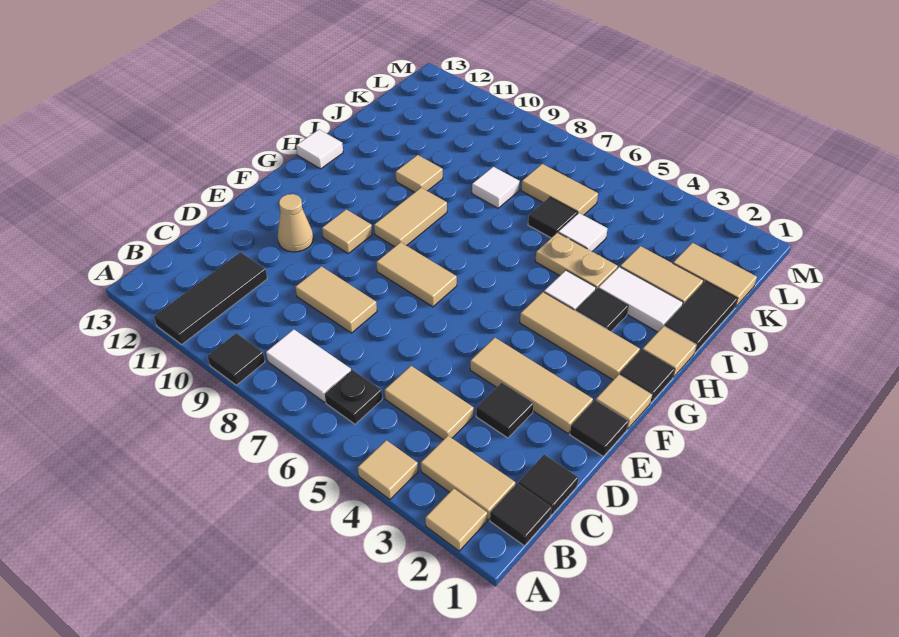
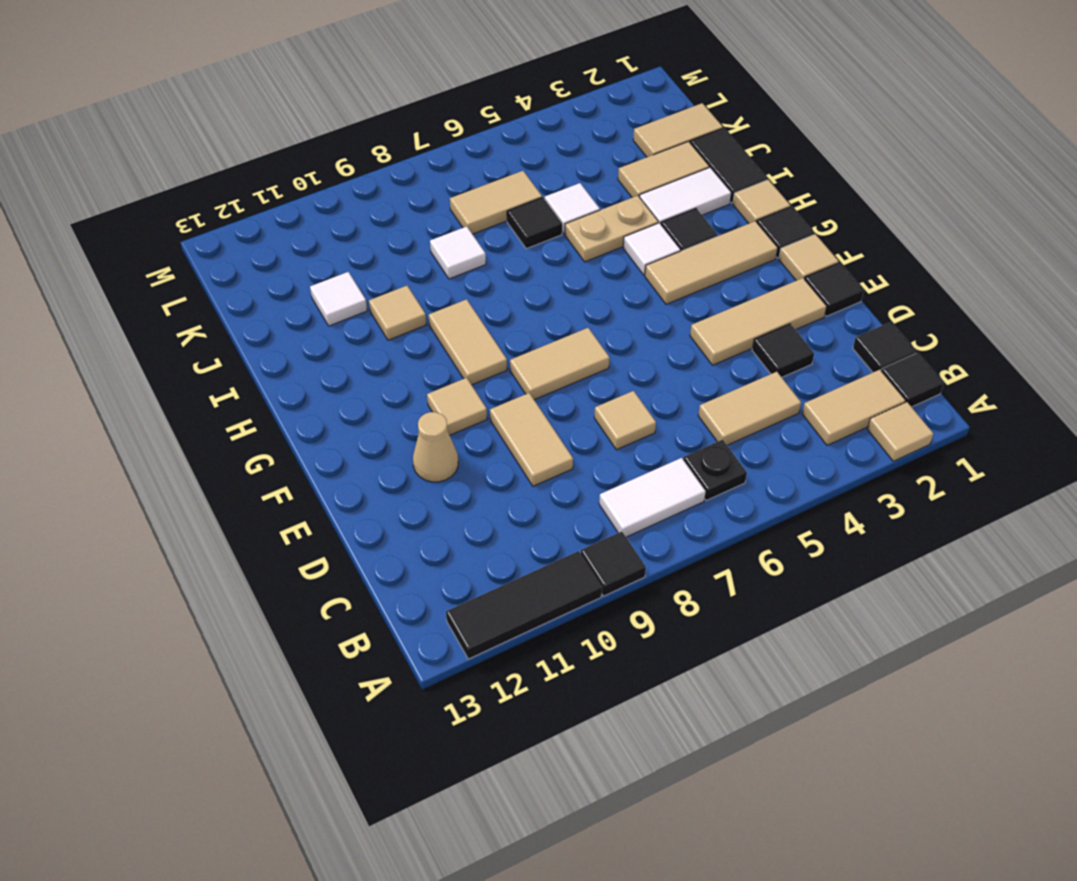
tan 1x1 tile [358,440,418,499] -> tan 1x1 tile moved to [594,391,656,450]
black 1x3 tile [154,252,267,344] -> black 1x3 tile turned to [446,551,602,659]
tan 1x2 tile [295,266,377,333] -> tan 1x2 tile turned to [490,393,573,486]
white 1x1 tile [296,130,343,169] -> white 1x1 tile moved to [310,272,367,326]

